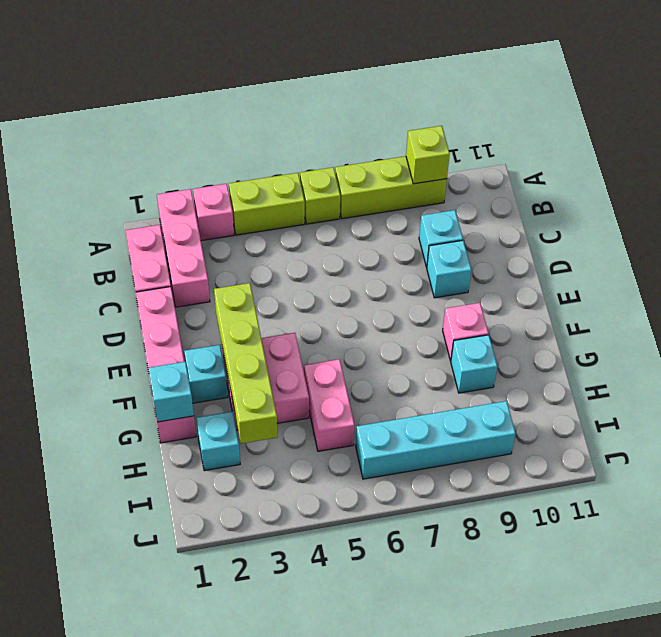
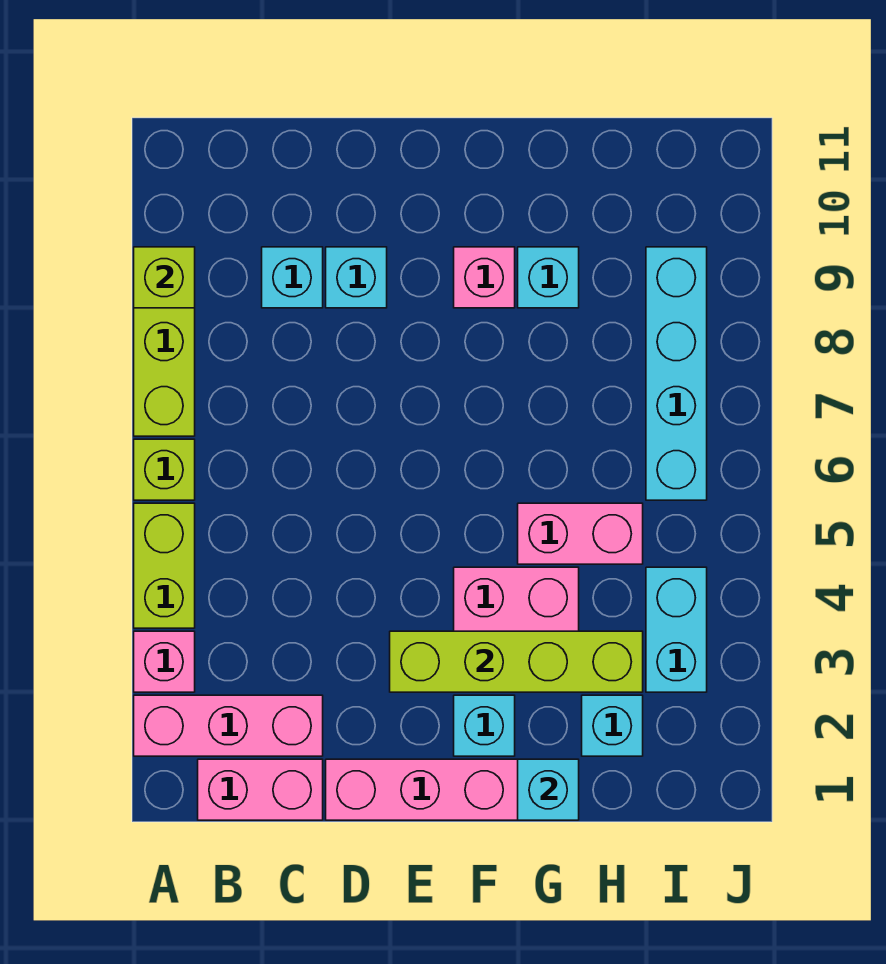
none -> cyan 1x2 brick [646,567,707,692]

